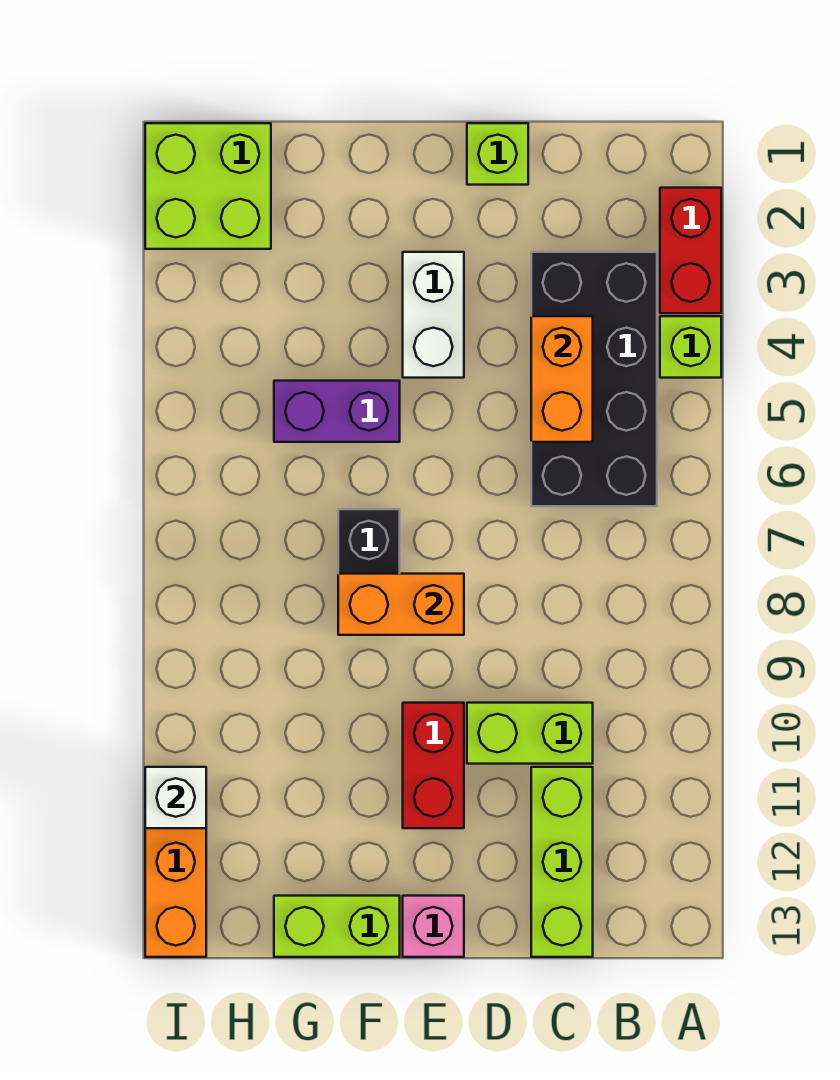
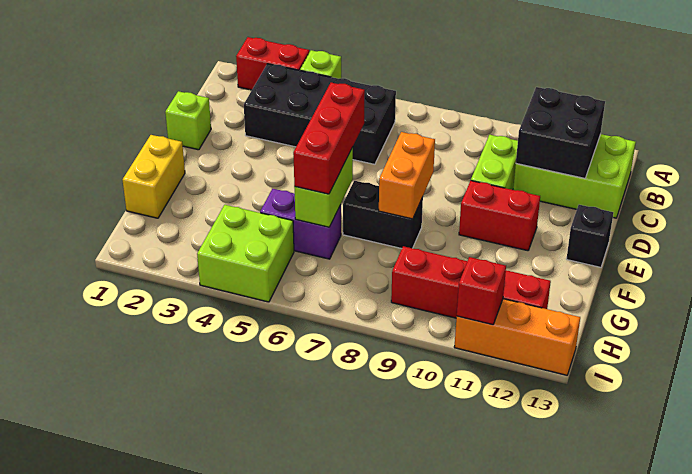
none -> black 2x2 brick [516,87,605,178]
orange 1x2 brick [531,316,593,442] -> none
lime 1x3 brick [531,767,593,957] -> lime 2x3 brick [513,134,636,218]
white 1x2 brick [403,252,464,378] -> none
none -> red 1x3 brick [293,83,365,194]
pink 1x1 brick [403,896,464,957] -> black 1x1 brick [567,205,613,267]
none -> yellow 1x2 brick [123,135,185,218]
purple 1x2 brick [274,381,400,442] -> purple 1x2 brick turned to [260,189,341,259]
lime 1x2 brick [274,896,400,957] -> lime 1x2 brick moved to [294,148,353,227]
lime 2x2 brick [145,123,271,249] -> lime 2x2 brick moved to [197,205,294,302]
none -> red 1x4 brick [391,246,551,318]
white 1x1 brick [145,767,206,828] -> red 1x1 brick [457,257,506,325]

